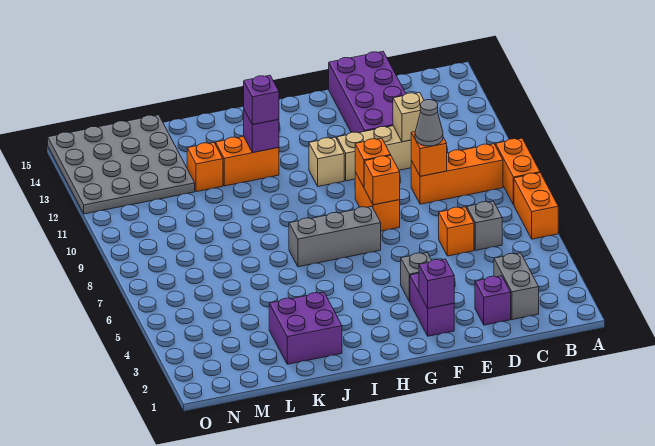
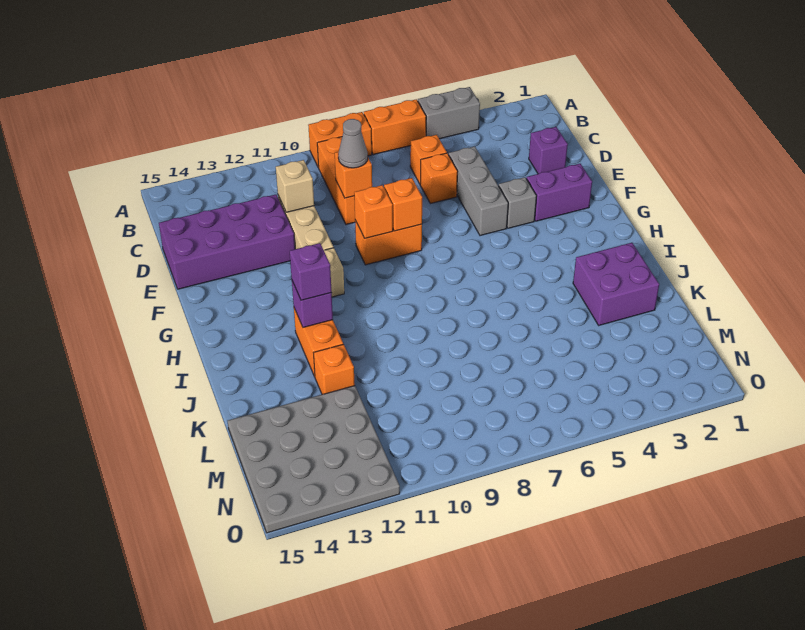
grey 1x2 brick [494,253,539,320] -> grey 1x2 brick moved to [418,87,480,139]
grey 1x1 brick [467,201,502,250] -> orange 1x1 brick [410,135,447,184]
purple 1x1 brick [419,259,454,308] -> none
grey 1x3 brick [289,206,381,267] -> grey 1x3 brick moved to [449,146,508,236]

